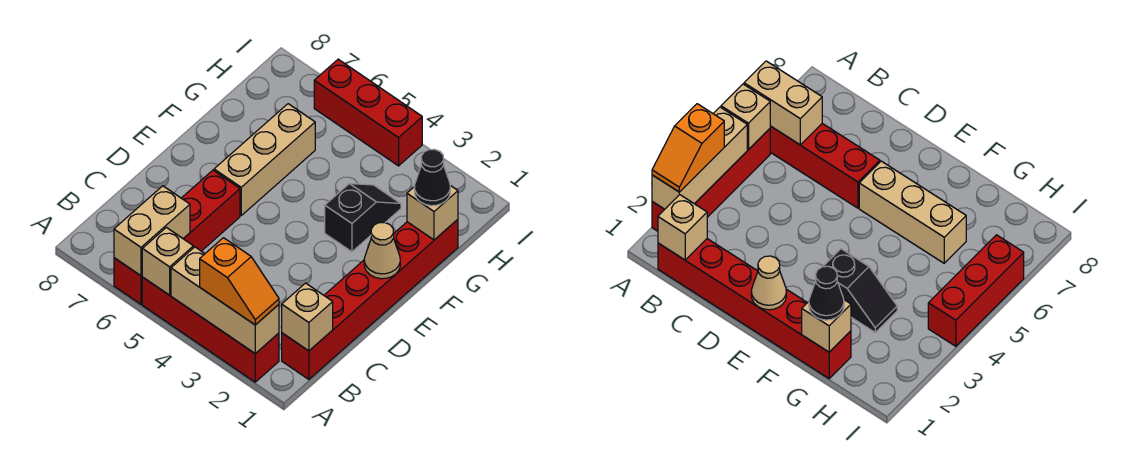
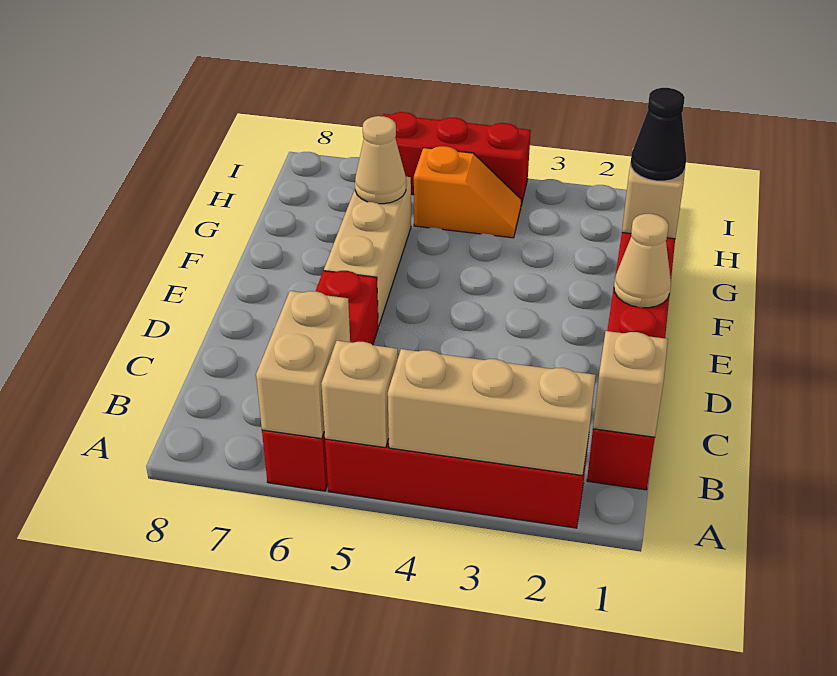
orange 1x2 slope [200,238,279,325] -> orange 1x2 slope moved to [414,146,521,238]
black 1x2 slope [325,184,401,252] -> none
none -> tan 1x1 cone [355,116,406,204]

